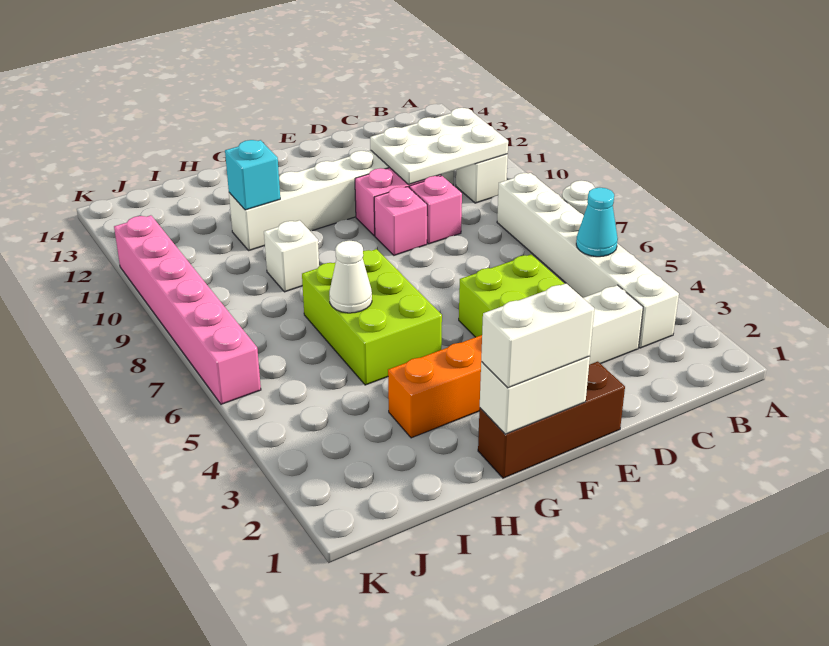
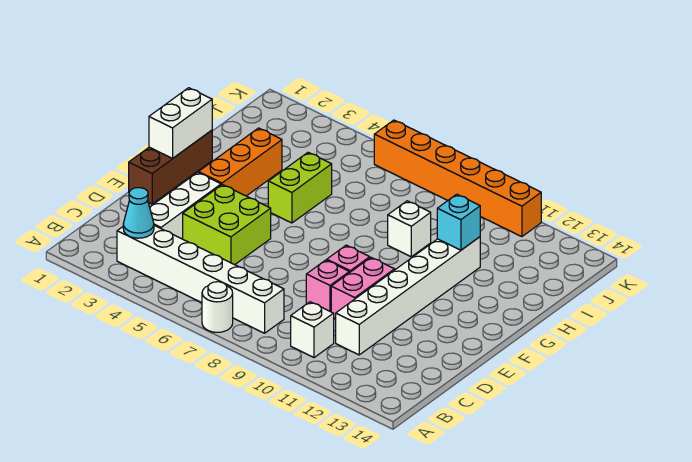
cyan 1x1 cone [576,188,618,257] -> cyan 1x1 cone moved to [123,188,154,238]
white 2x3 plate [370,108,508,185] -> none
white 1x2 brick [481,284,594,388] -> none
lime 2x3 brick [302,249,442,385] -> lime 1x2 brick [268,152,332,223]
white 1x1 cone [329,241,372,313] -> none
pink 1x6 brick [114,215,261,404] -> orange 1x6 brick [374,120,541,237]

